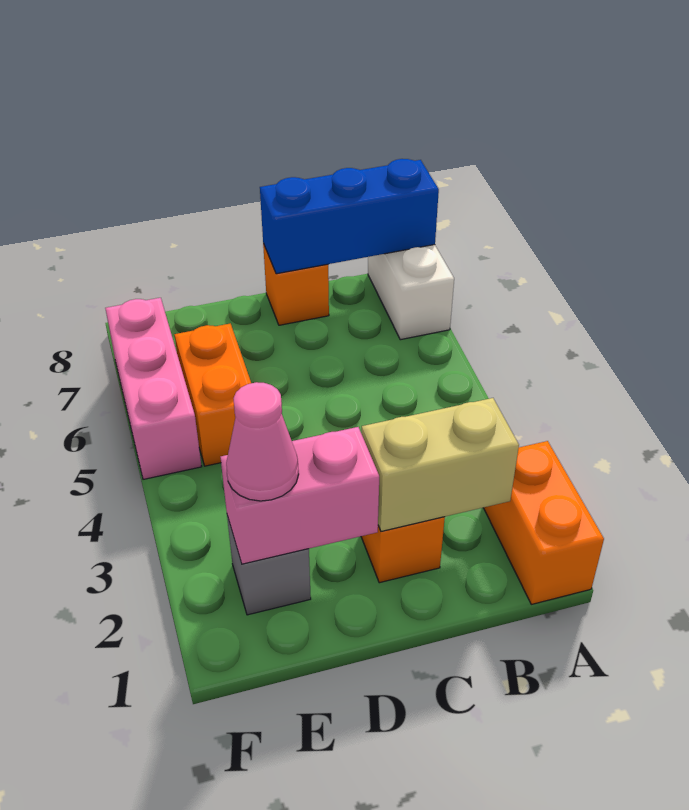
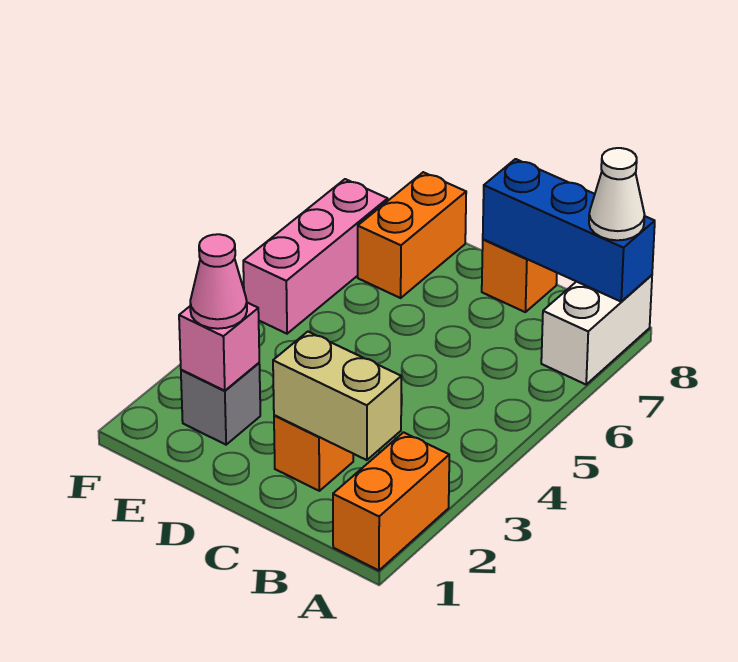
none -> white 1x1 cone [589,148,645,240]
pink 1x2 brick [221,427,379,564] -> pink 1x1 brick [179,303,259,391]
orange 1x2 brick [174,324,251,466] -> orange 1x2 brick moved to [358,172,466,298]

